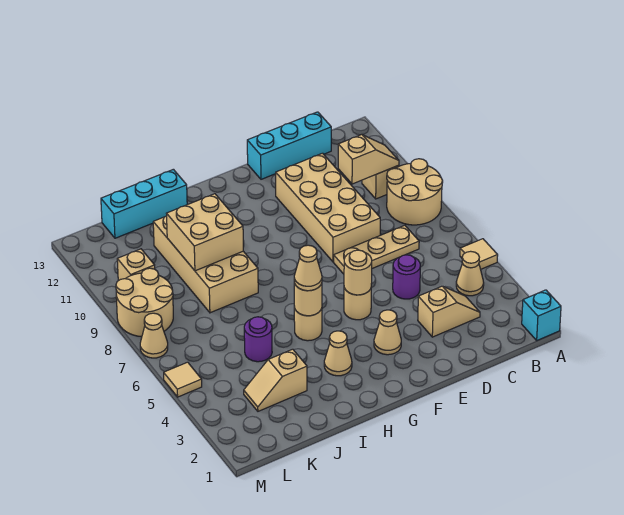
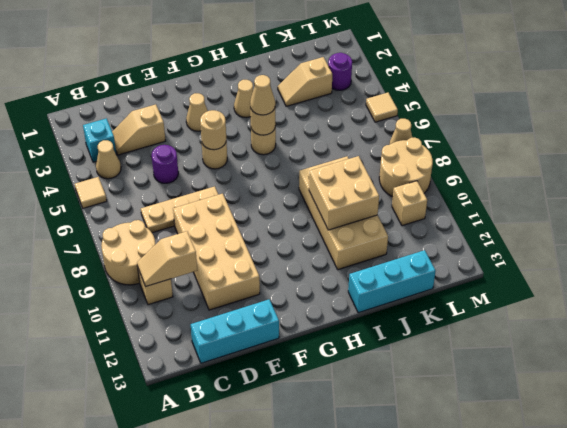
cyan 1x1 brick [522,290,561,340] -> cyan 1x1 brick moved to [83,118,116,162]
tan 1x2 slope [244,349,307,411] -> tan 1x2 slope turned to [278,57,332,106]
purple 1x1 round brick [244,317,272,362] -> purple 1x1 round brick moved to [328,53,352,90]

